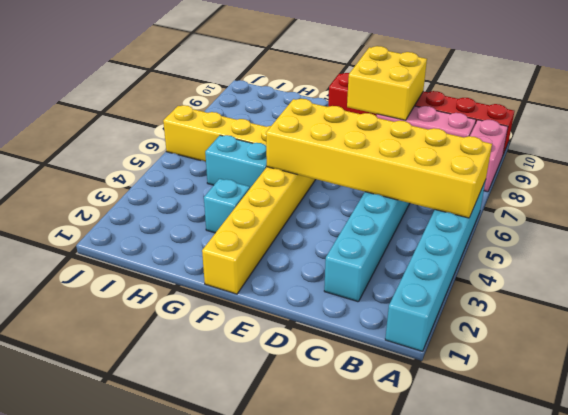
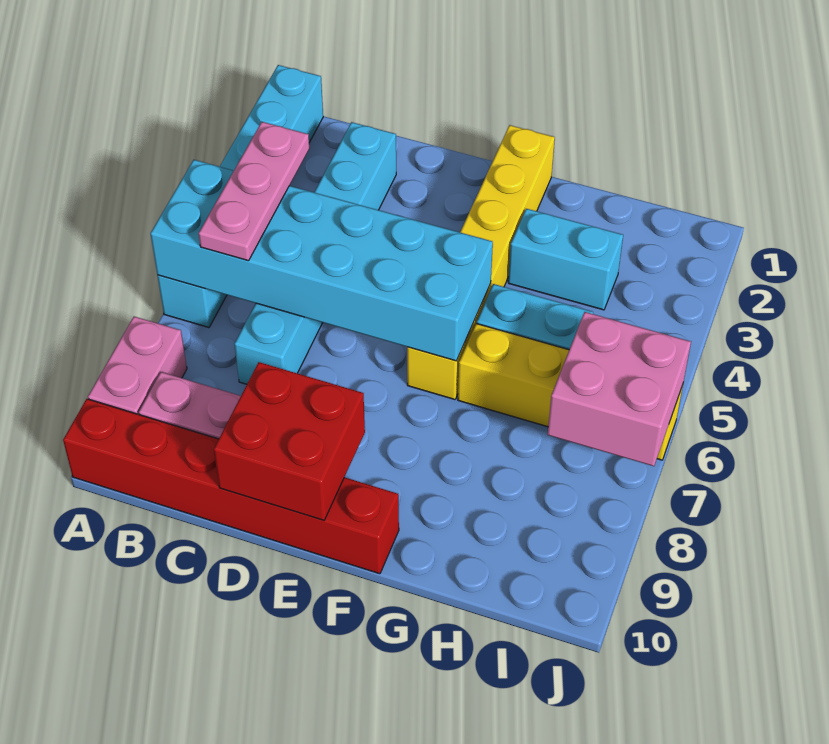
yellow 2x6 brick [266,99,492,218] -> cyan 2x6 brick [150,160,493,361]
none -> pink 1x3 plate [199,122,309,261]
yellow 2x2 brick [347,46,427,120] -> red 2x2 brick [214,362,365,520]
cyan 1x1 brick [204,179,250,233] -> cyan 1x2 brick [508,209,623,310]
none -> pink 2x2 brick [548,312,691,466]

